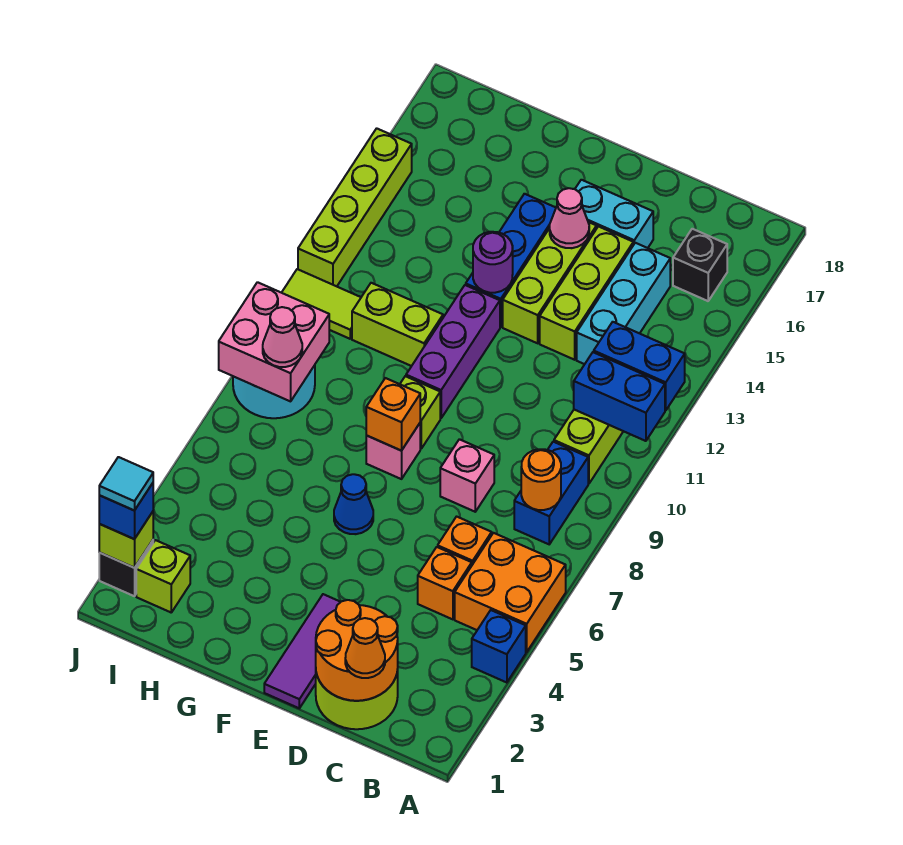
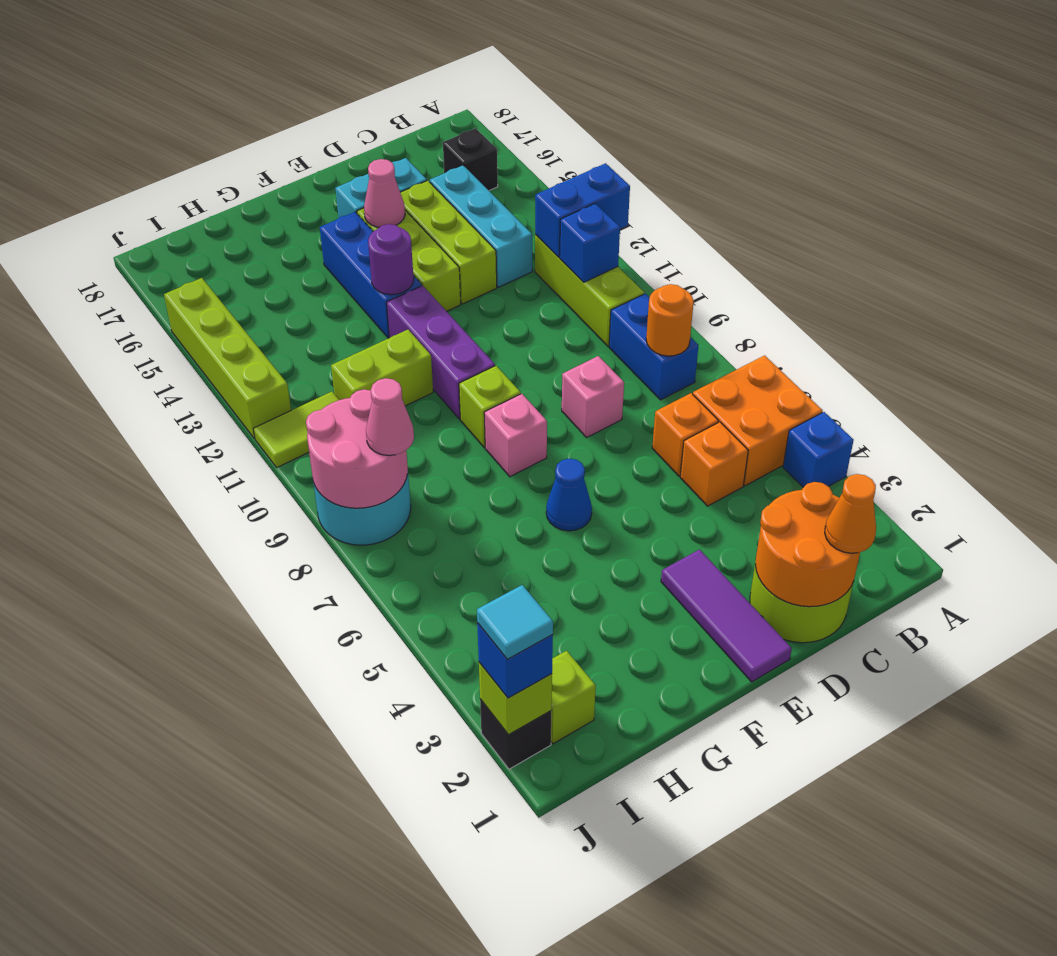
blue 1x2 brick [574,352,665,441] -> blue 1x1 brick [560,203,620,282]
orange 1x1 brick [366,378,420,451] -> none
pink 2x2 brick [219,282,329,401] -> pink 2x2 round brick [306,389,408,508]

